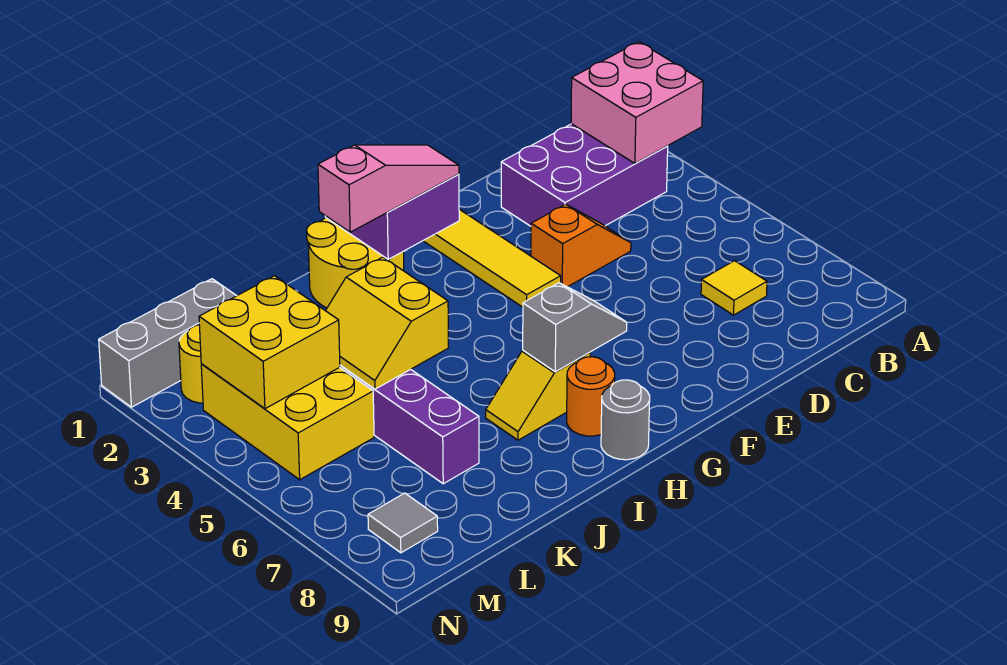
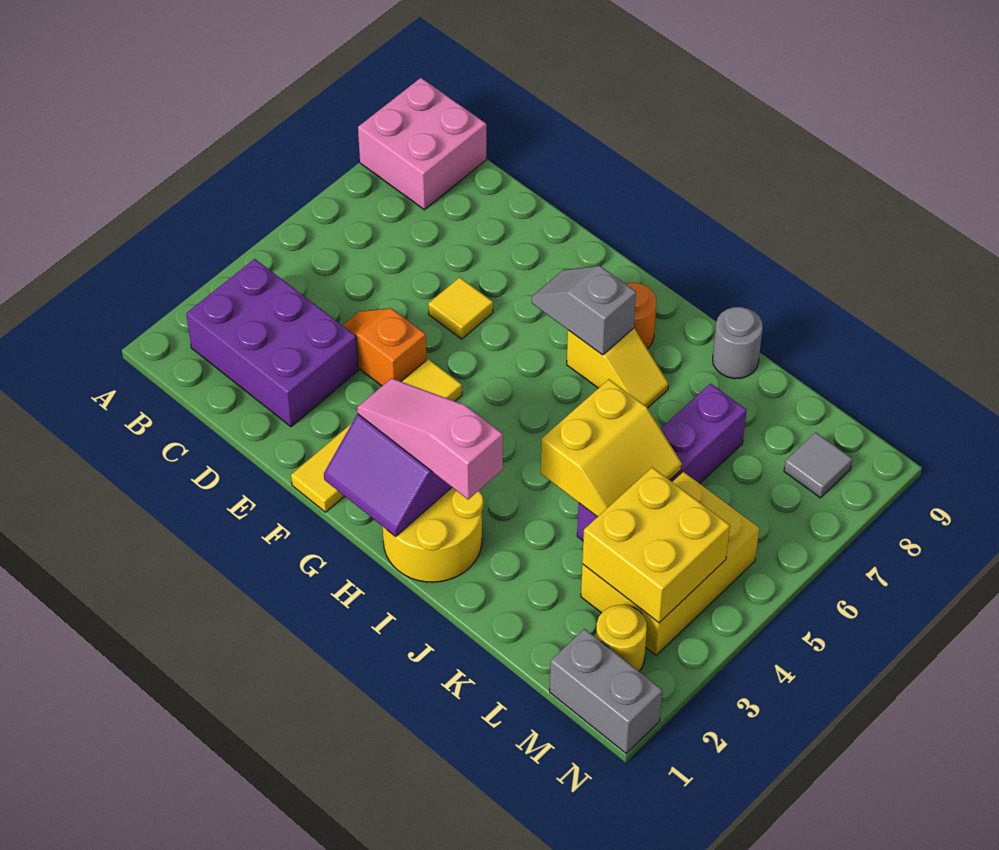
pink 2x2 brick [571,42,703,163] -> pink 2x2 brick moved to [358,78,486,210]
yellow 1x1 tile [701,261,767,315] -> yellow 1x1 tile moved to [428,277,493,339]
grey 1x1 round brick [601,380,650,460] -> grey 1x1 round brick moved to [713,307,763,379]
grey 1x3 brick [99,279,236,407] -> grey 1x2 brick [550,629,662,754]

